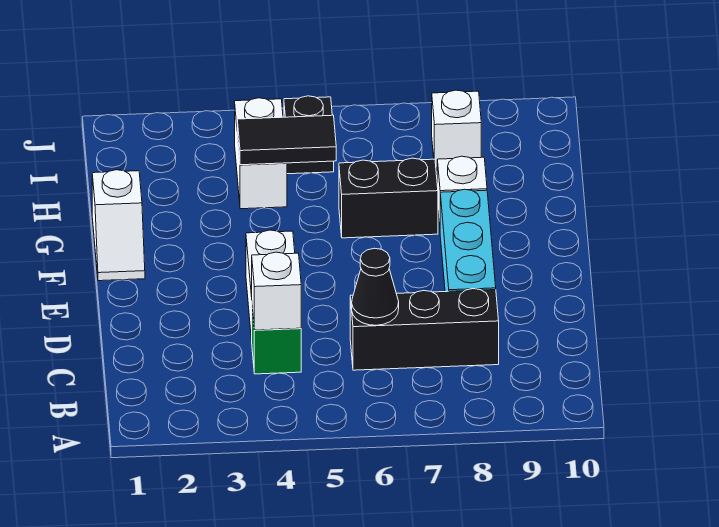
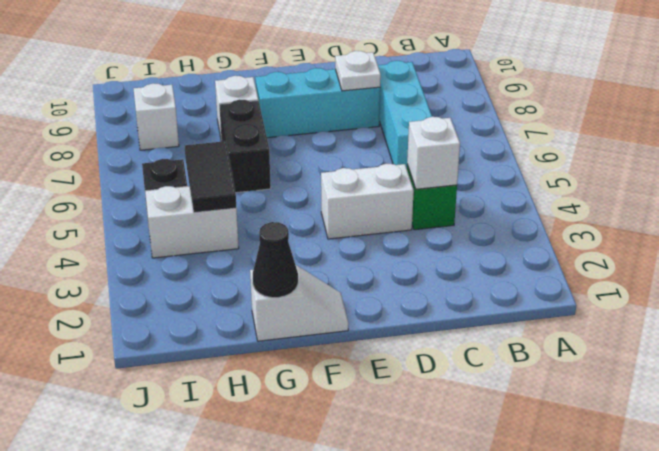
black 1x3 brick [350,289,499,370] -> cyan 1x3 brick [378,61,432,168]
black 1x1 cone [352,248,399,325] -> black 1x1 cone moved to [253,222,298,298]
none -> white 1x1 plate [335,51,381,91]

